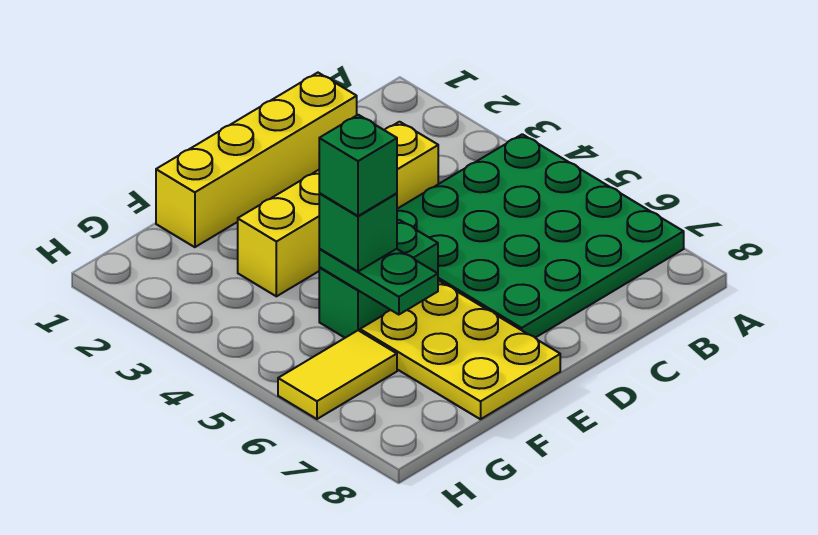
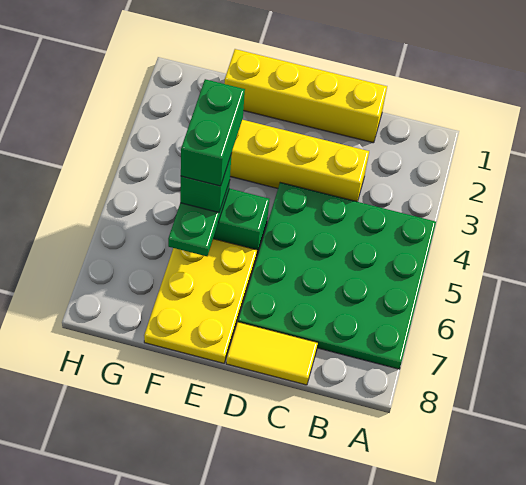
green 1x1 brick [319,115,397,216] -> green 1x2 brick [181,79,245,186]
yellow 1x2 tile [278,330,397,419] -> yellow 1x2 tile moved to [226,322,318,385]

